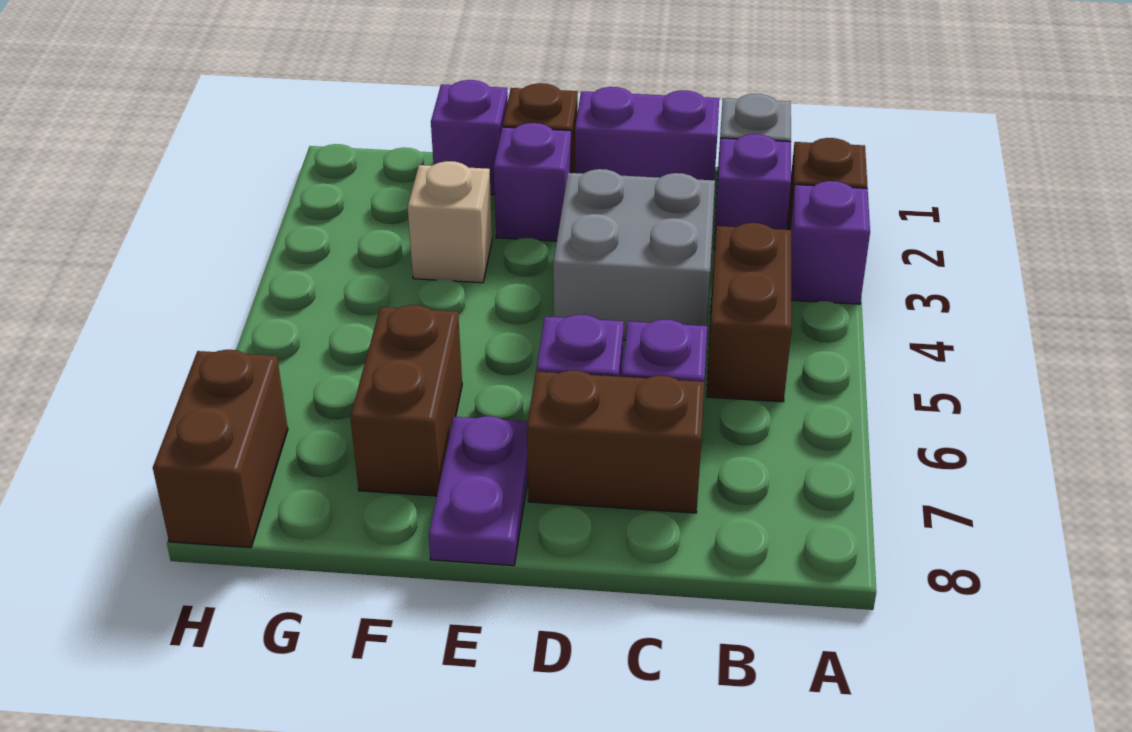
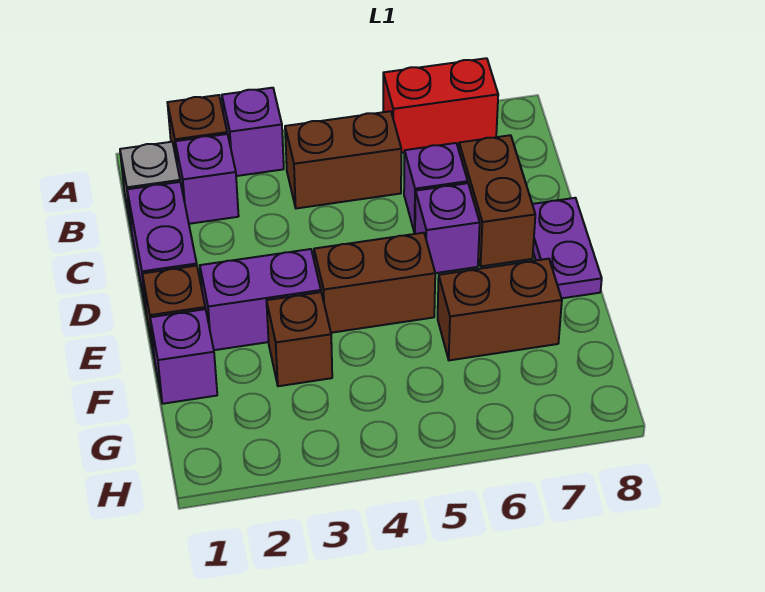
none -> red 1x2 brick [383,58,498,153]
grey 2x2 brick [553,169,715,340] -> none
purple 1x1 brick [494,123,571,241] -> purple 1x2 brick [200,249,321,350]
purple 1x2 plate [429,416,528,566] -> purple 1x2 plate turned to [532,198,602,298]
tan 1x1 brick [408,161,492,283] -> brown 1x1 brick [267,292,332,386]
brown 1x2 brick [153,350,288,548] -> brown 1x2 brick moved to [314,233,435,333]

